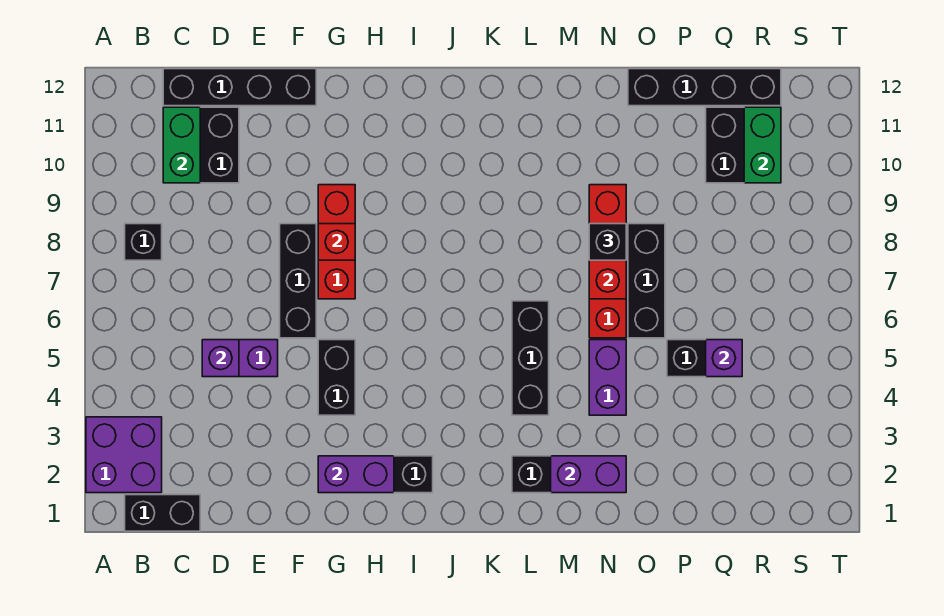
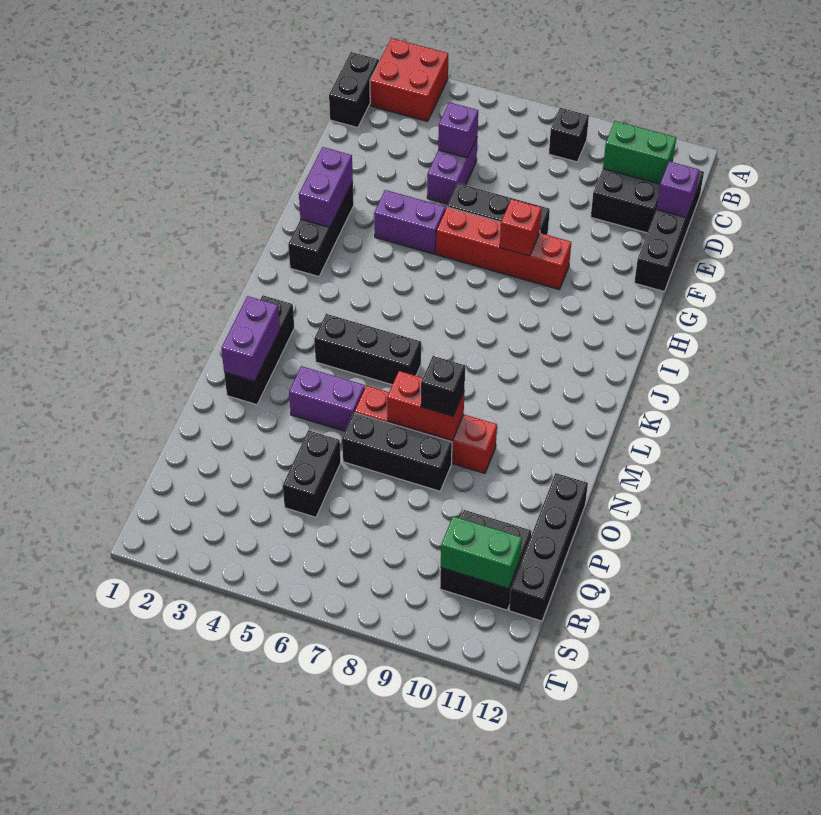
purple 2x2 brick [86,417,162,493] -> red 2x2 brick [370,38,448,121]
black 1x2 brick [318,340,355,415] -> purple 1x2 brick [374,190,445,254]
red 1x3 brick [318,185,355,299] -> red 1x4 brick [436,207,571,290]
purple 1x1 brick [706,340,742,377] -> purple 1x1 brick moved to [656,161,699,218]

